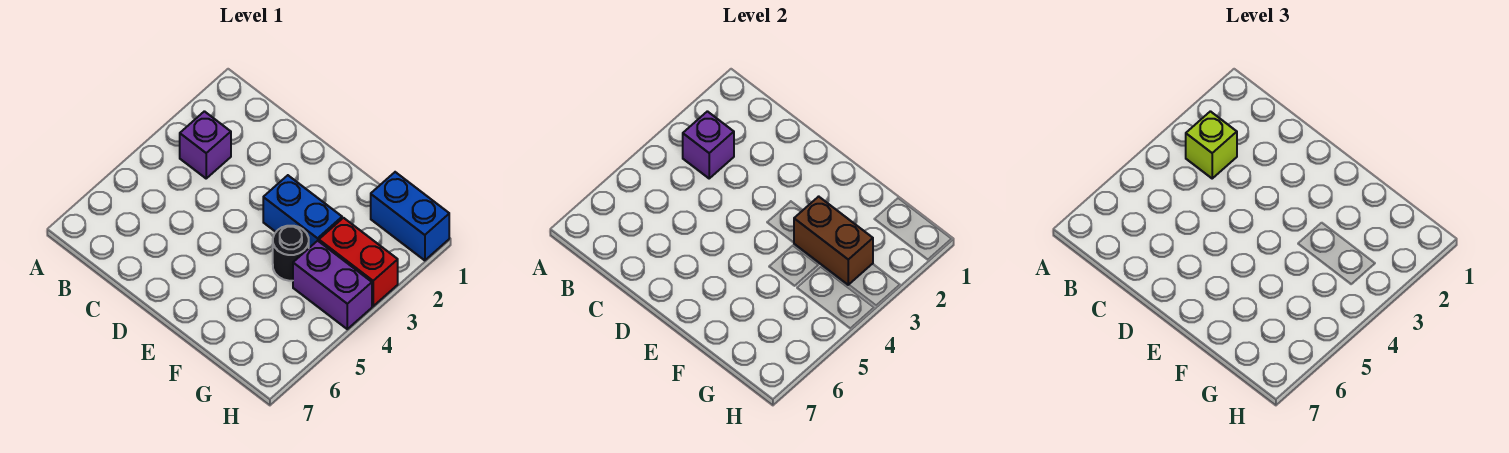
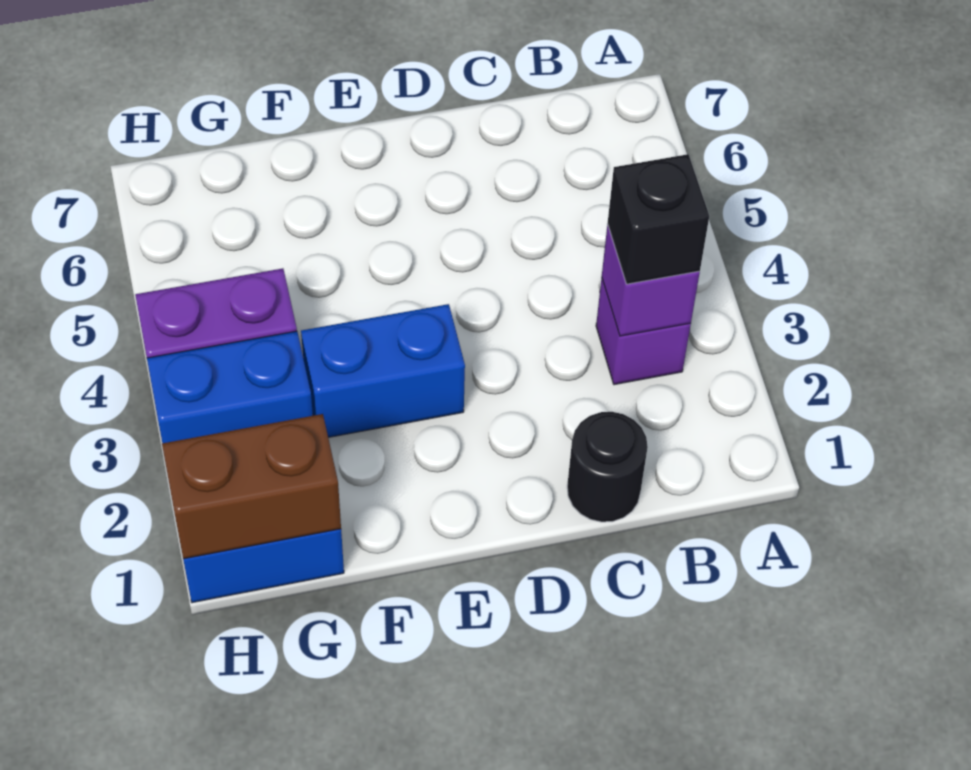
lime 1x1 brick [1186,111,1237,178] -> black 1x1 brick [608,154,709,284]
brown 1x2 brick [794,196,873,285] -> brown 1x2 brick moved to [162,414,341,559]
black 1x1 round brick [273,226,309,281] -> black 1x1 round brick moved to [567,412,648,522]
red 1x2 brick [319,218,398,306] -> blue 1x2 brick [147,331,313,443]

